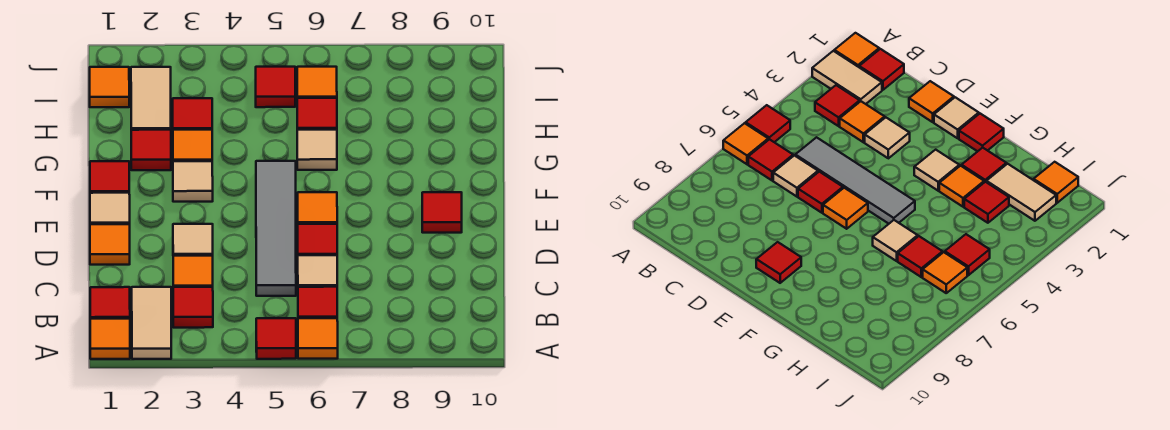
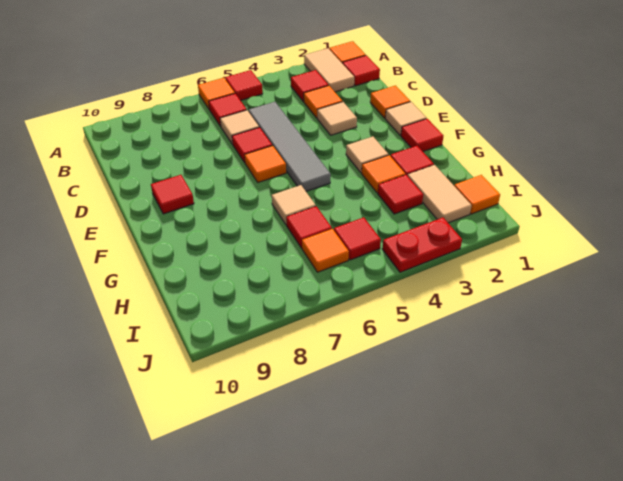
none -> red 1x2 plate [382,218,462,272]

